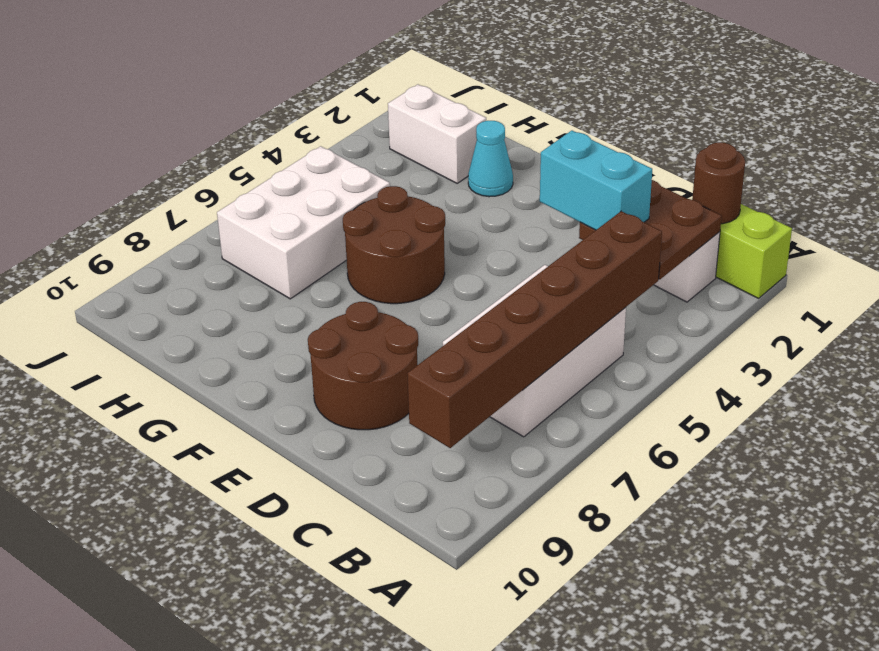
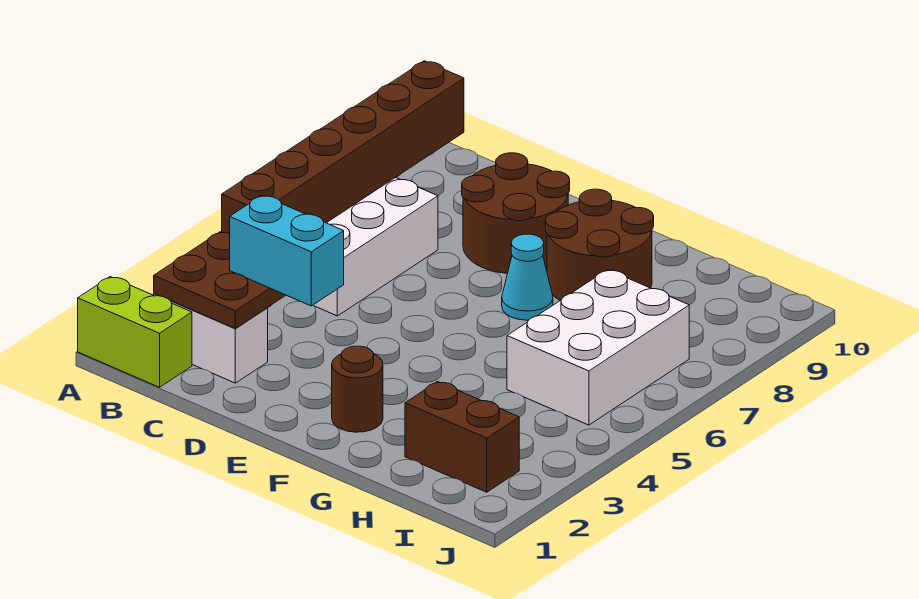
brown 1x1 round brick [692,142,745,224] -> brown 1x1 round brick moved to [332,346,383,432]
brown 2x2 round brick [343,186,445,304] -> brown 2x2 round brick moved to [545,189,654,300]
cyan 1x1 cone [468,121,513,197] -> cyan 1x1 cone moved to [502,234,553,320]
white 1x2 brick [388,84,486,183] -> brown 1x2 brick [405,382,519,492]

